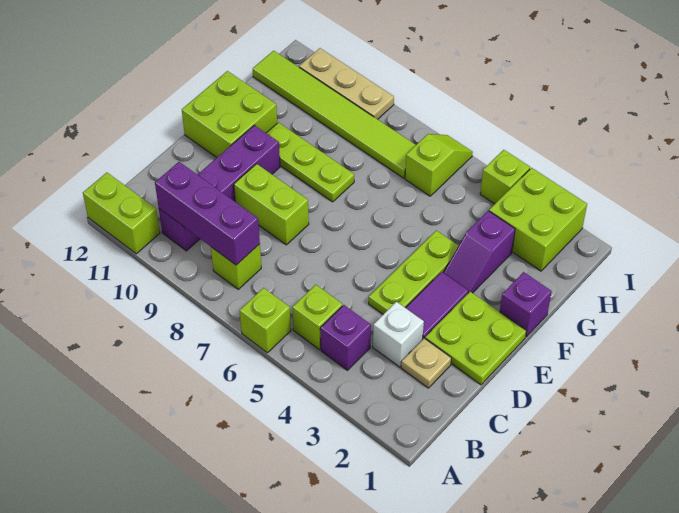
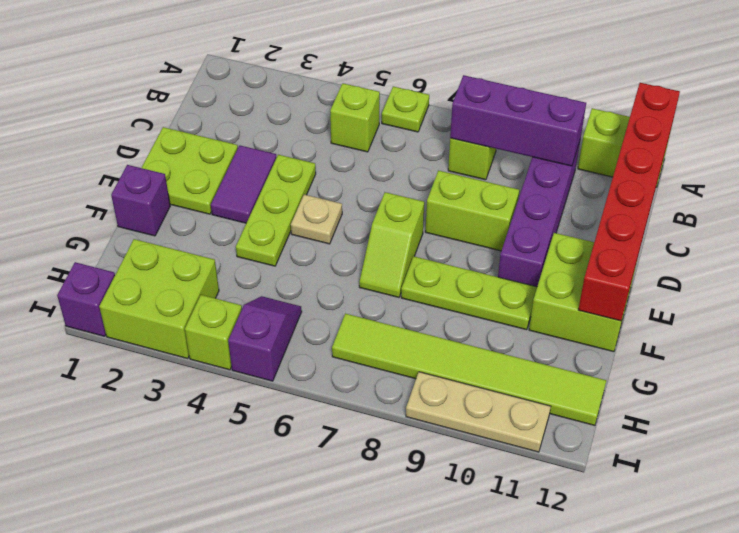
lime 1x1 brick [240,288,291,353] -> lime 1x1 plate [382,86,429,132]
none -> red 1x6 brick [578,83,680,321]
purple 1x1 brick [320,305,371,370] -> purple 1x1 brick moved to [57,262,115,336]
tan 1x1 plate [401,338,451,388] -> tan 1x1 plate moved to [291,194,342,244]
white 1x1 brick [373,302,424,367] -> none
purple 1x2 slope [443,211,515,293] -> purple 1x2 slope moved to [228,296,302,381]
lime 1x2 slope [405,134,473,196] -> lime 1x2 slope moved to [359,192,424,297]

